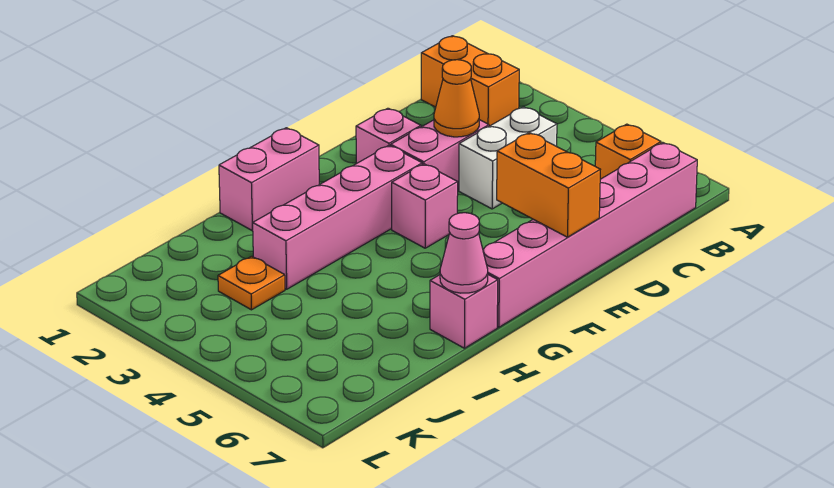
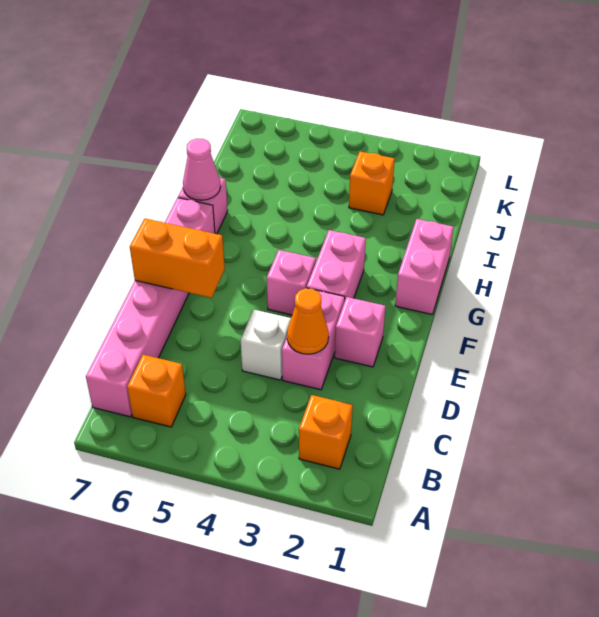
orange 1x2 brick [421,36,519,126] -> orange 1x1 brick [299,395,353,469]
white 1x2 brick [459,107,557,209] -> white 1x1 brick [241,310,291,380]
pink 1x4 brick [253,145,422,289] -> pink 1x2 brick [307,230,366,302]
orange 1x1 plate [218,256,285,310] -> orange 1x1 brick [349,151,395,215]

